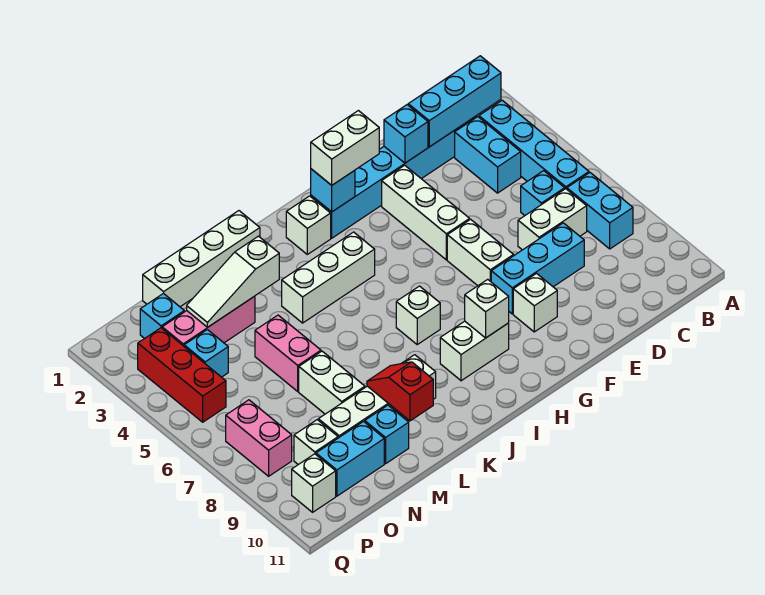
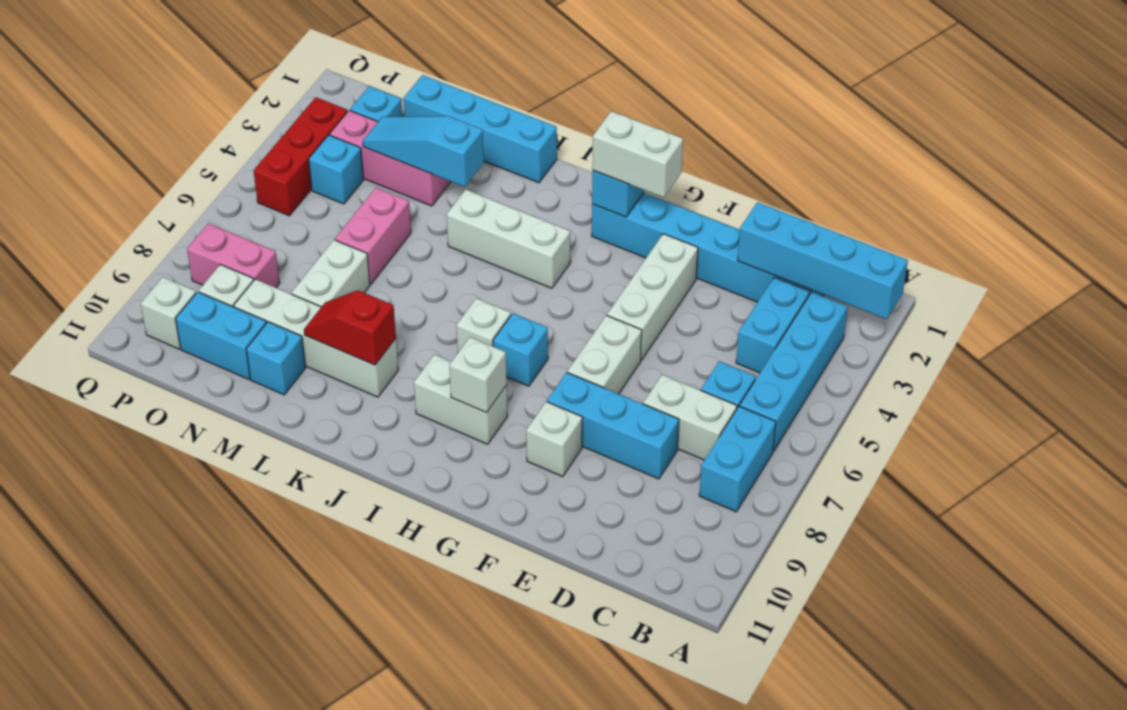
cyan 1x3 brick [408,56,501,147] -> cyan 1x4 brick [738,202,908,319]
cyan 1x1 brick [384,105,428,163] -> cyan 1x1 brick moved to [493,313,548,386]
white 1x1 brick [286,196,331,254] -> none
white 1x4 brick [143,211,260,307] -> cyan 1x4 brick [404,75,557,183]
white 1x3 slope [187,236,279,327] -> cyan 1x3 slope [363,116,484,187]
red 1x2 slope [367,362,433,421] -> red 1x2 slope turned to [304,290,396,365]
pink 1x2 brick [226,400,292,476] -> pink 1x2 brick turned to [187,223,280,288]

